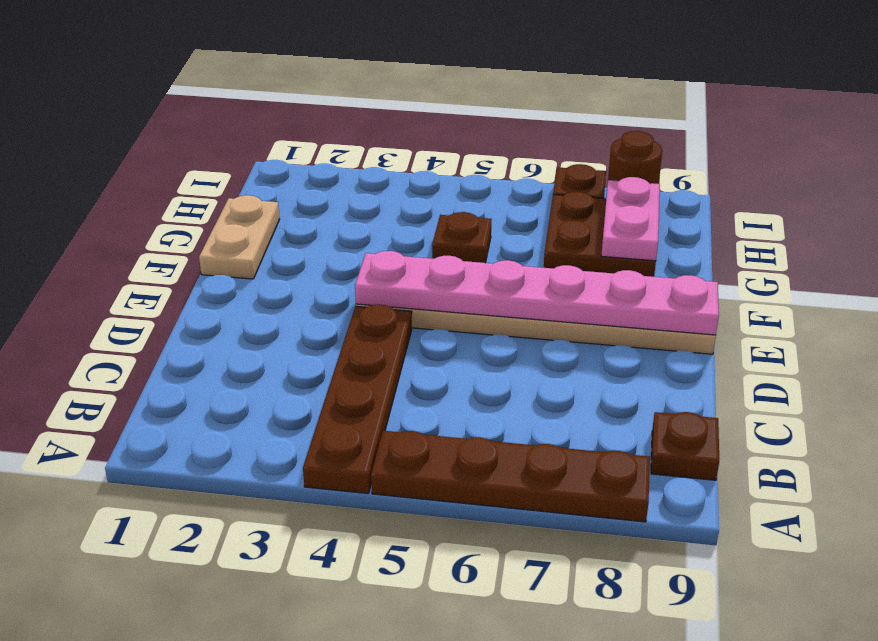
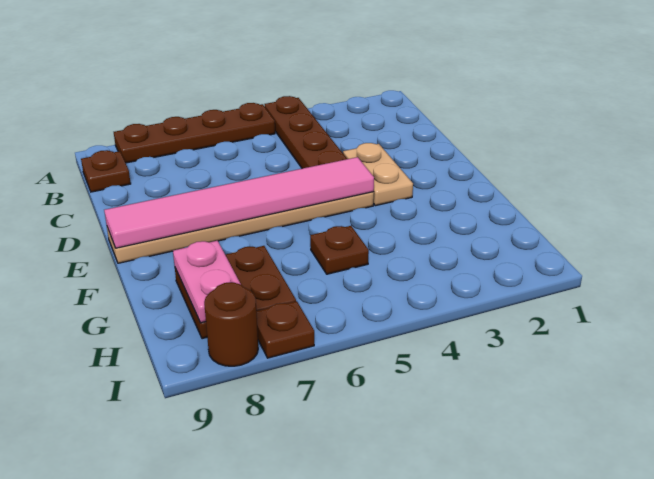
pink 1x6 plate [355,251,719,335] -> pink 1x6 tile [104,157,374,248]
tan 1x2 plate [199,195,280,279] -> tan 1x2 plate moved to [343,143,413,206]

